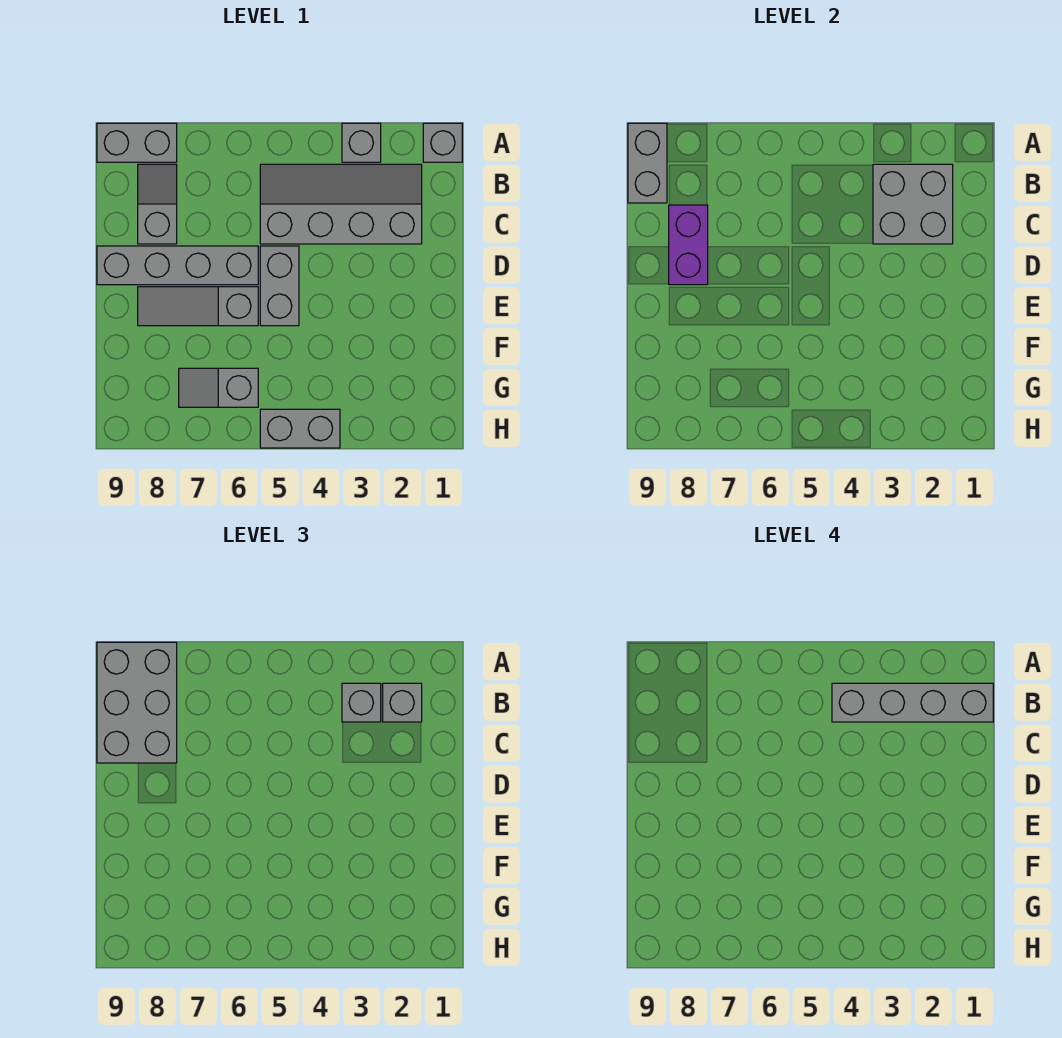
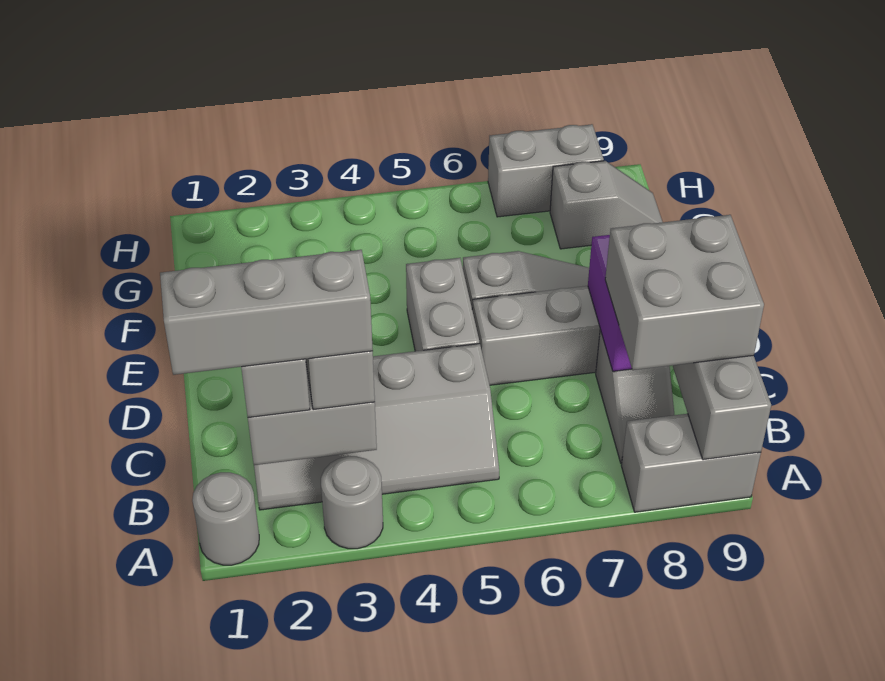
grey 1x1 brick [423,123,462,162] -> grey 1x1 round brick [192,472,259,565]
grey 1x1 brick [342,123,381,162] -> grey 1x1 round brick [321,456,383,549]
grey 2x3 brick [97,642,177,763] -> grey 2x2 brick [605,215,764,370]
grey 1x4 brick [832,683,993,722] -> grey 1x3 brick [160,250,373,375]
grey 1x2 slope [179,368,258,407] -> grey 1x2 slope moved to [550,161,662,249]
grey 1x2 brick [260,409,340,448] -> grey 1x2 brick moved to [488,124,604,217]

